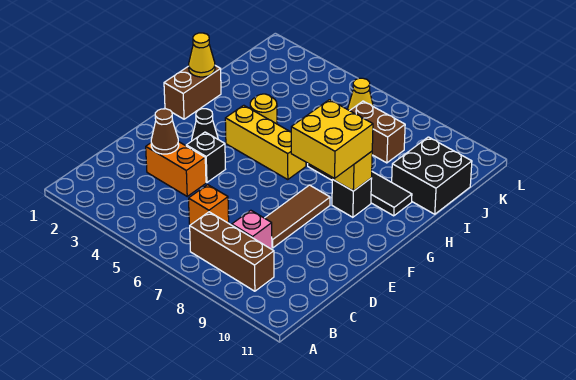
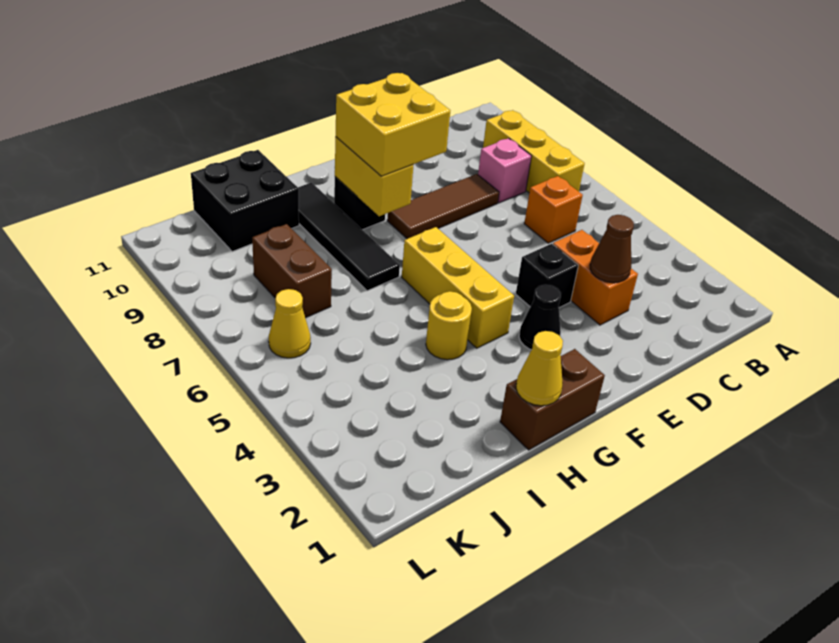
brown 1x3 brick [190,212,274,291] -> yellow 1x3 brick [483,110,585,193]

